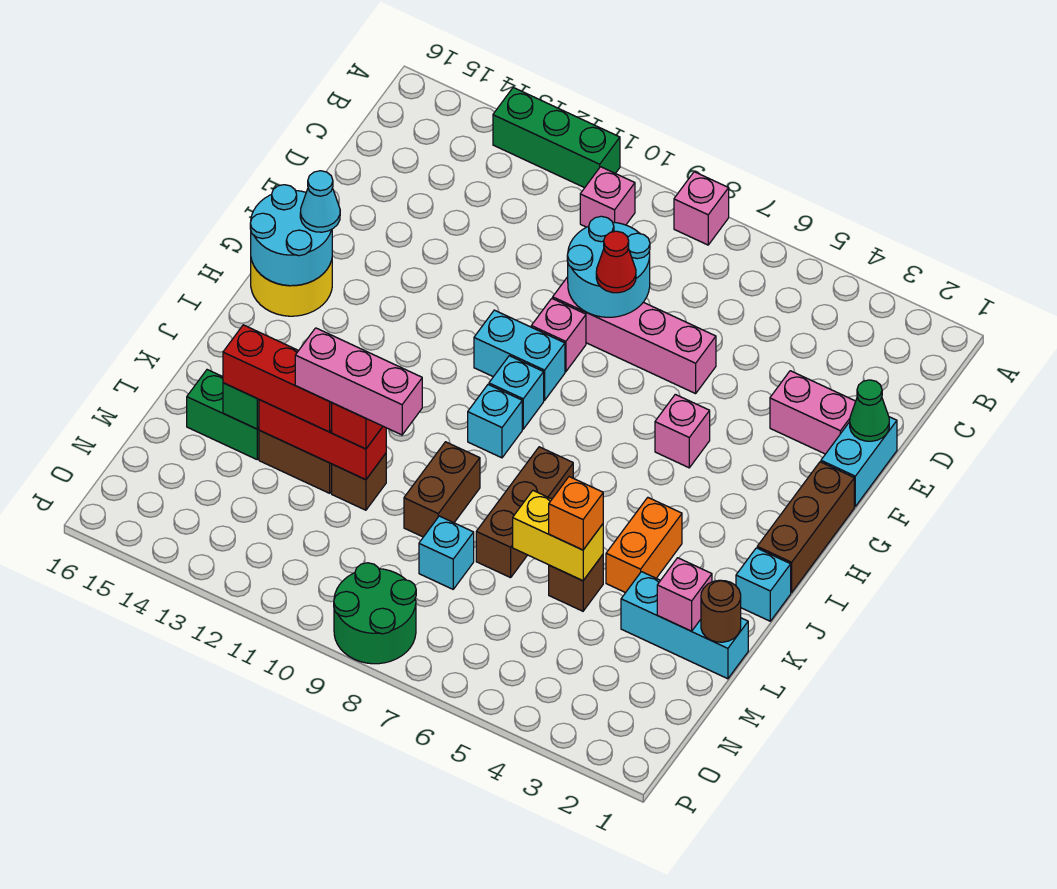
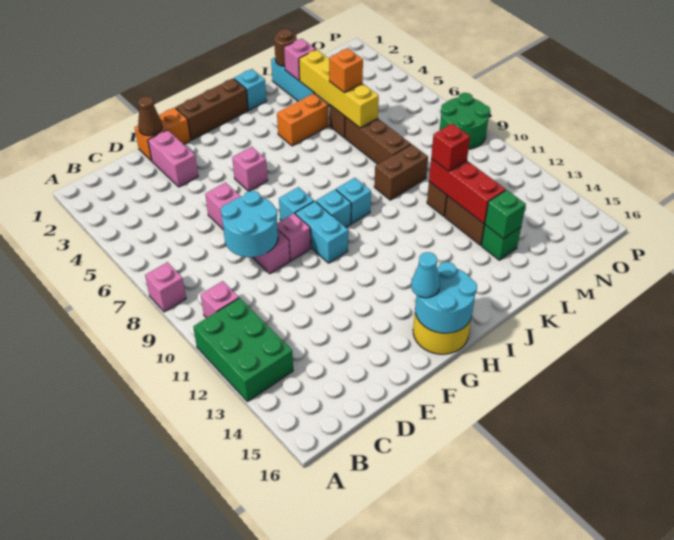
green 1x3 brick [493,88,620,188] -> green 2x3 brick [193,298,293,402]
cyan 1x2 brick [821,417,897,506] -> orange 1x2 brick [135,108,191,161]
green 1x1 cone [850,380,889,441] -> brown 1x1 cone [138,96,162,136]
red 1x1 cone [596,231,636,293] -> none
brown 1x3 brick [476,447,573,578] -> brown 1x3 brick turned to [345,117,411,164]
yellow 1x2 brick [513,491,603,581] -> yellow 1x4 brick [299,50,379,128]
pink 1x3 brick [295,328,422,435] -> none
red 1x3 brick [223,325,332,432] -> none
green 1x2 brick [187,370,259,459] -> green 1x1 brick [481,225,521,260]
cyan 1x1 brick [419,516,474,589] -> cyan 1x1 brick moved to [279,187,314,221]

